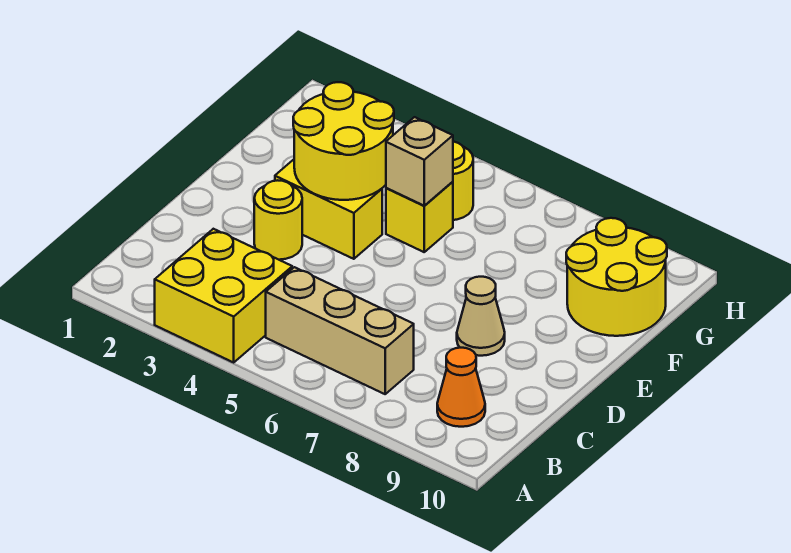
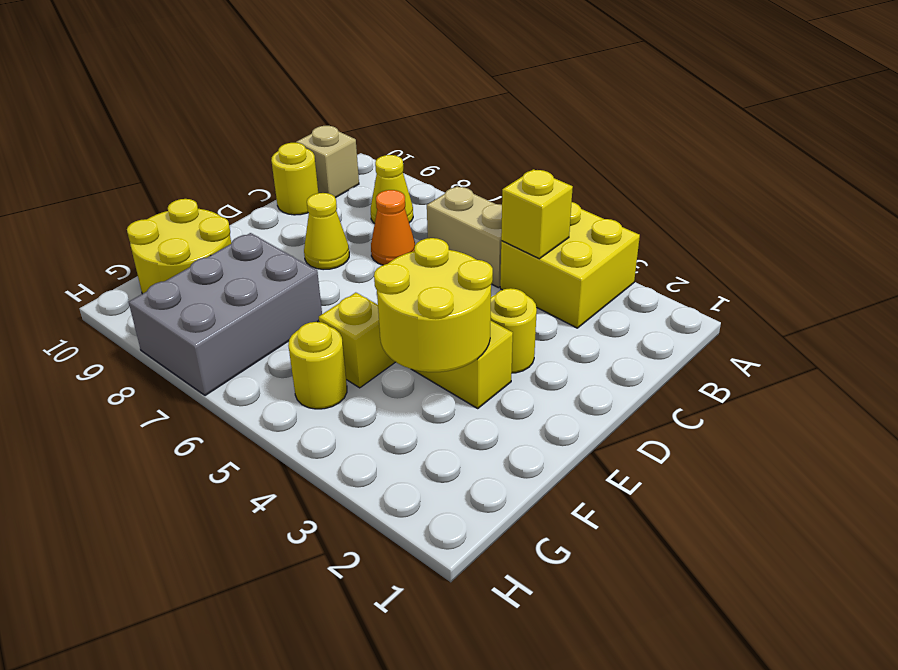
none -> yellow 1x1 brick [501,169,573,259]
tan 1x3 brick [266,267,414,394] -> tan 1x2 brick [427,186,502,288]
none -> yellow 1x1 cone [371,155,413,224]
orange 1x1 cone [437,348,485,427] -> orange 1x1 cone moved to [371,190,415,265]
none -> yellow 1x1 round brick [271,143,318,215]
tan 1x1 cone [457,277,505,356] -> yellow 1x1 cone [304,193,349,270]
tan 1x1 brick [386,117,453,206] -> tan 1x1 brick moved to [296,126,359,198]
none -> grey 2x3 brick [129,233,322,396]

